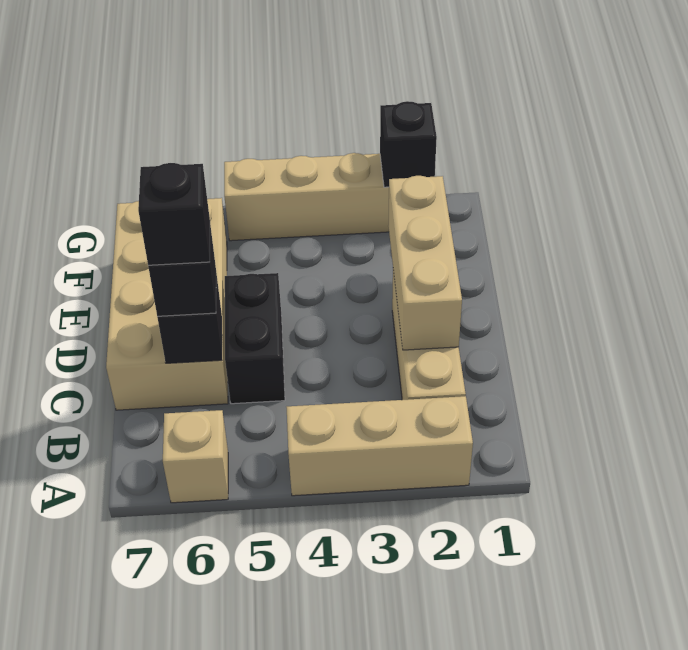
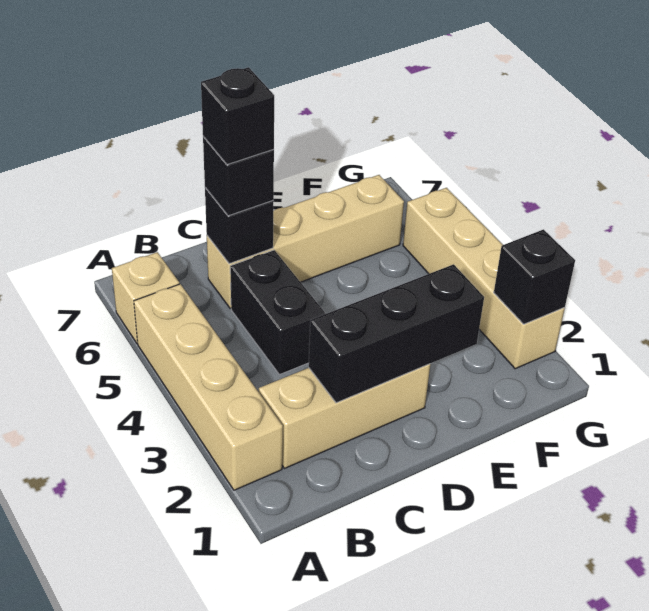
tan 1x3 brick [287,396,473,496] -> tan 1x4 brick [134,284,283,490]
tan 1x3 brick [388,176,462,350] -> black 1x3 brick [309,264,484,403]
black 1x2 brick [225,273,285,404] -> black 1x2 brick turned to [230,250,325,375]
tan 2x4 brick [106,198,228,410] -> tan 1x4 brick [207,175,404,309]

